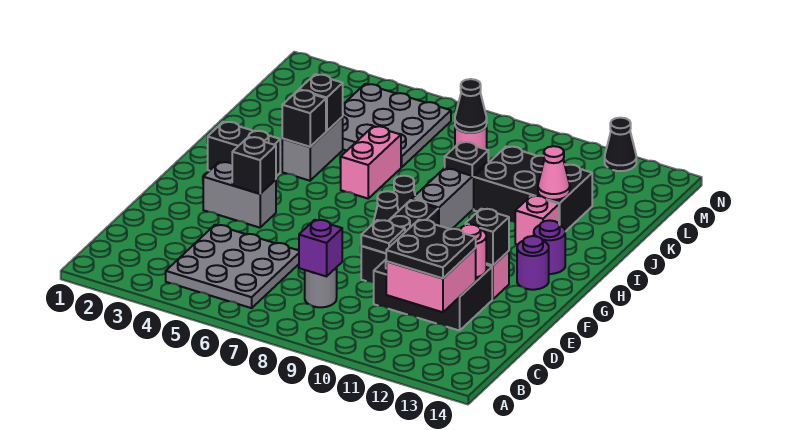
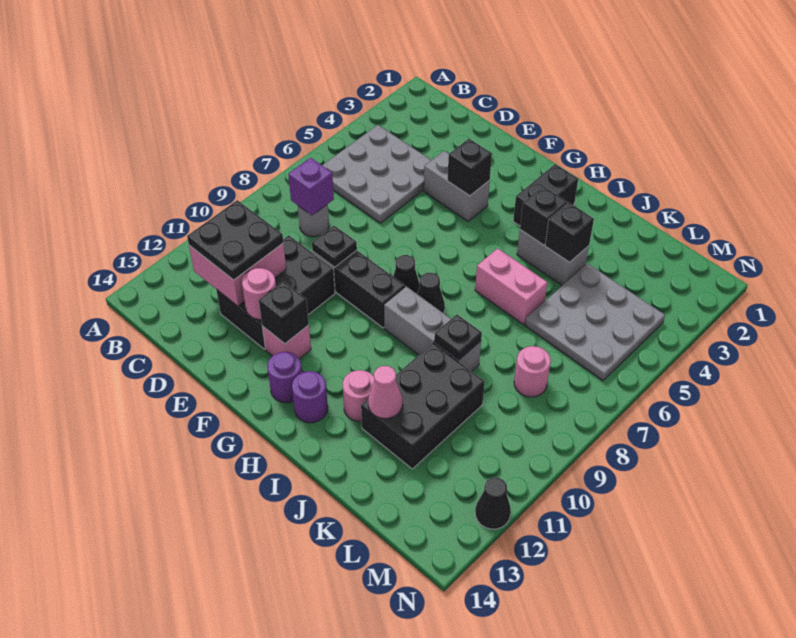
grey 1x2 brick [203,162,276,228] -> grey 1x2 brick turned to [424,151,490,221]
pink 1x1 brick [515,196,559,245] -> pink 1x1 round brick [343,370,374,422]
black 1x1 cone [455,79,487,133] -> none

